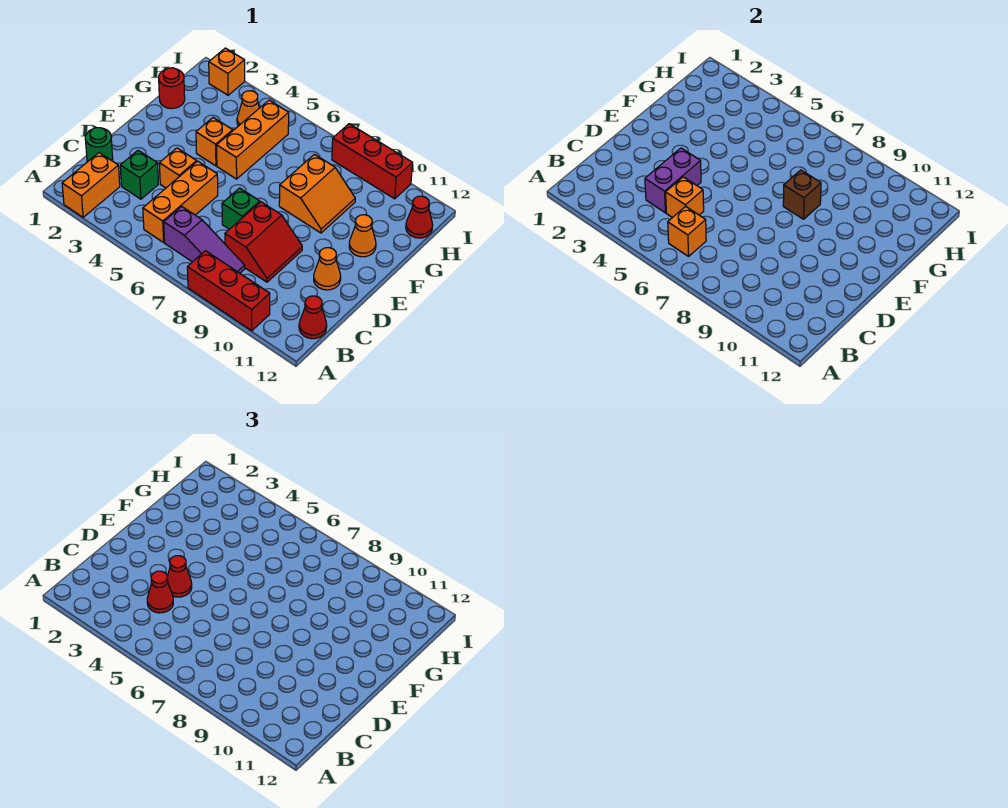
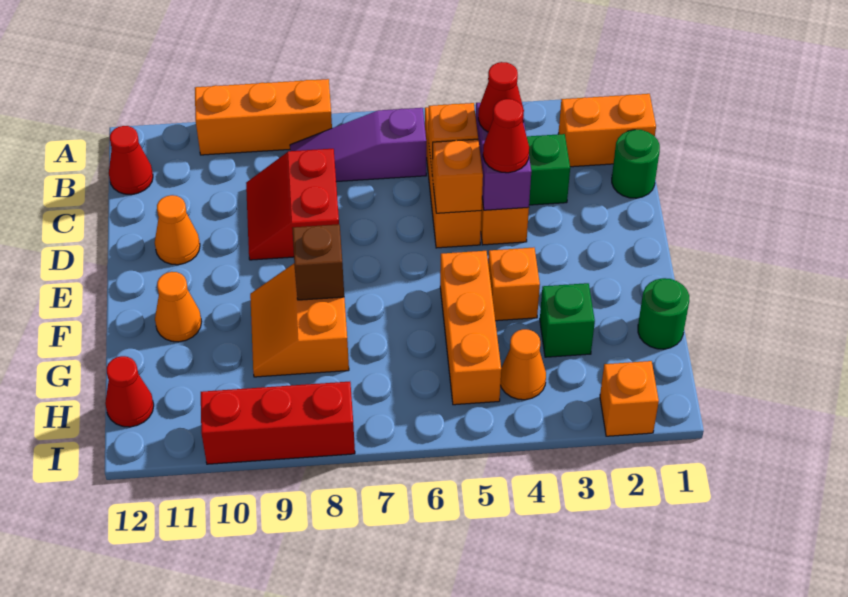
orange 1x2 brick [62,153,120,217] -> orange 1x2 brick turned to [558,94,656,167]
red 1x3 brick [187,251,270,331] -> orange 1x3 brick [195,79,332,155]
orange 1x1 brick [668,206,706,256] -> orange 1x1 brick moved to [432,139,483,213]
green 1x1 brick [222,188,260,229] -> green 1x1 brick moved to [540,283,595,357]
red 1x1 round brick [159,68,185,109] -> green 1x1 round brick [638,278,689,349]

